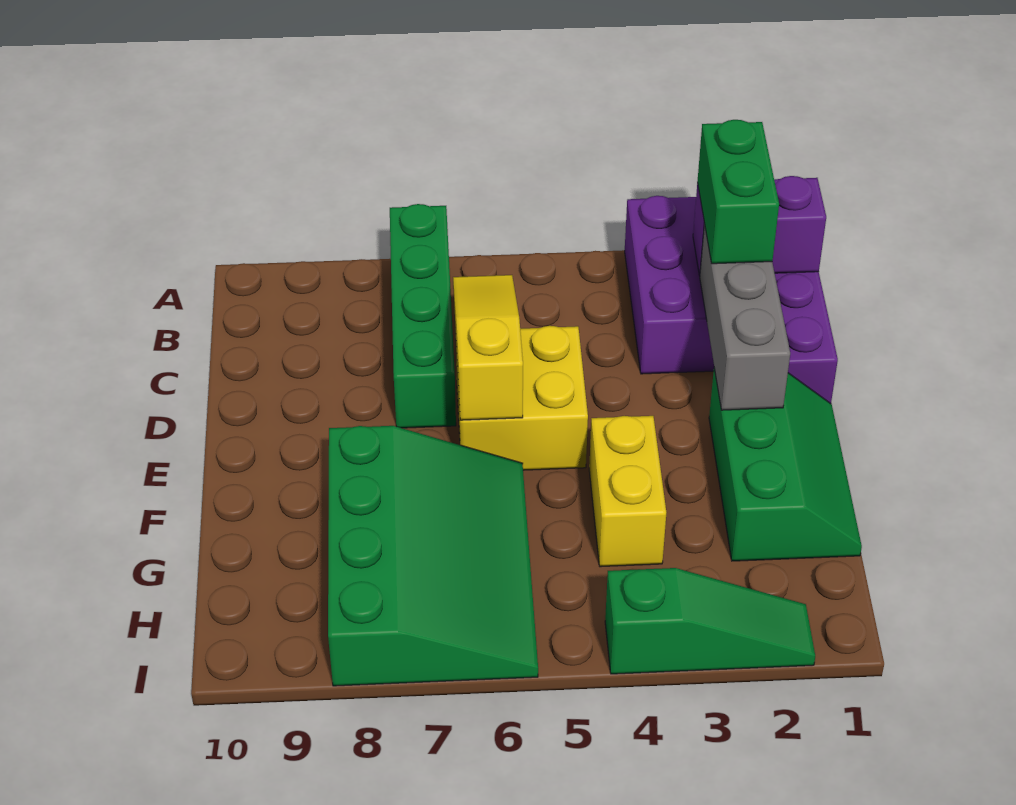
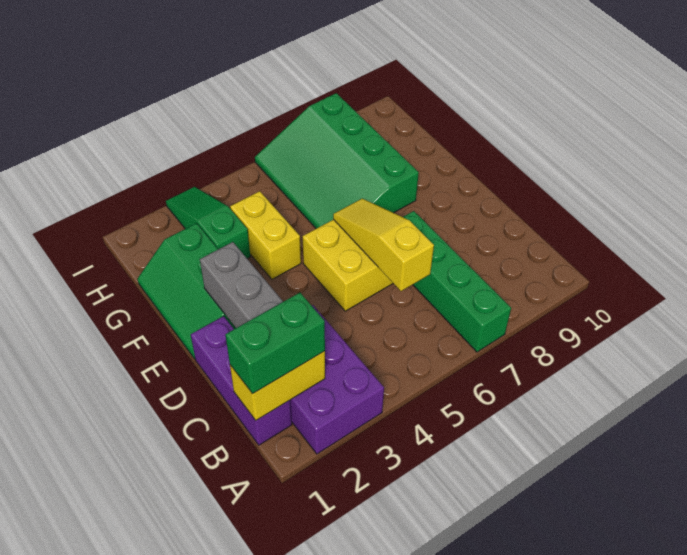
purple 1x2 brick [693,176,826,276] -> yellow 1x2 brick [230,351,325,420]
green 1x2 brick [697,120,779,264] -> green 1x2 brick turned to [225,293,325,394]
yellow 1x3 slope [453,275,523,420] -> yellow 1x3 slope turned to [333,199,434,291]
green 1x3 slope [605,568,815,674] -> green 1x3 slope turned to [166,187,250,258]

